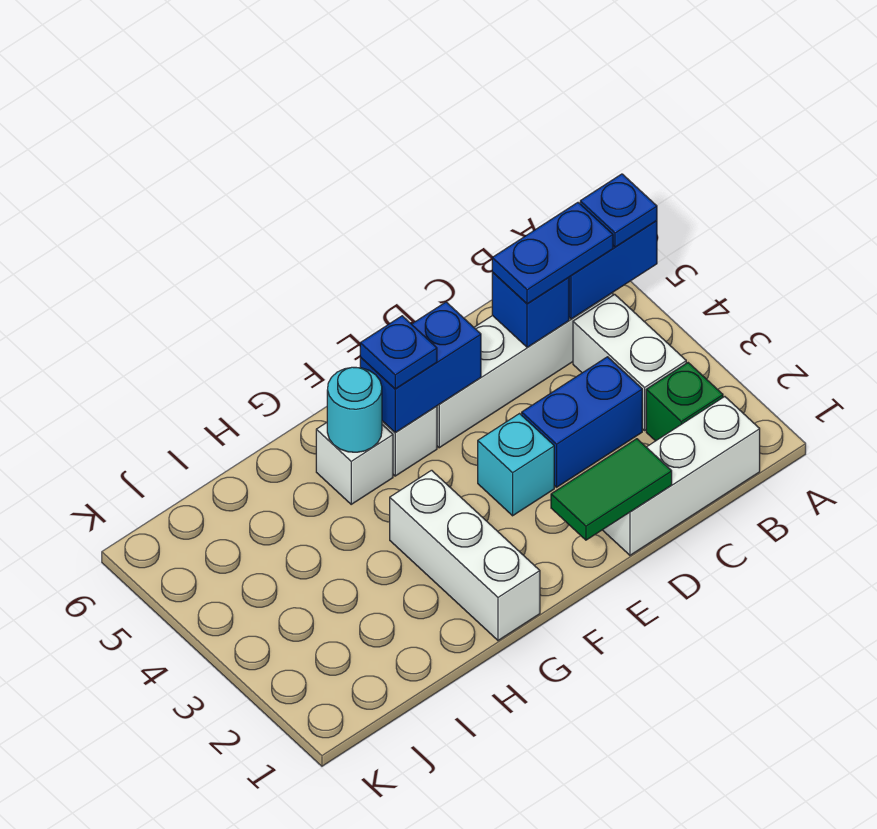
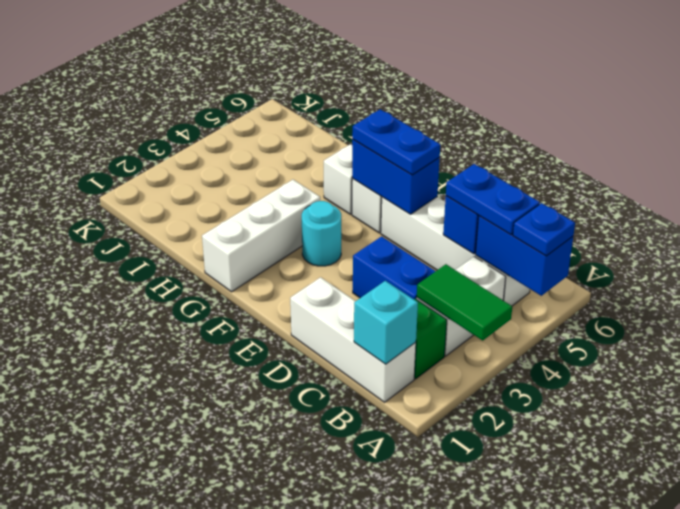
green 1x2 tile [551,439,672,540] -> green 1x2 tile moved to [417,264,512,340]
cyan 1x1 brick [478,414,554,516] -> cyan 1x1 brick moved to [354,281,418,364]
blue 1x1 plate [360,316,437,389] -> blue 1x2 plate [352,109,440,175]
cyan 1x1 round brick [327,367,382,452] -> cyan 1x1 round brick moved to [302,201,341,266]

